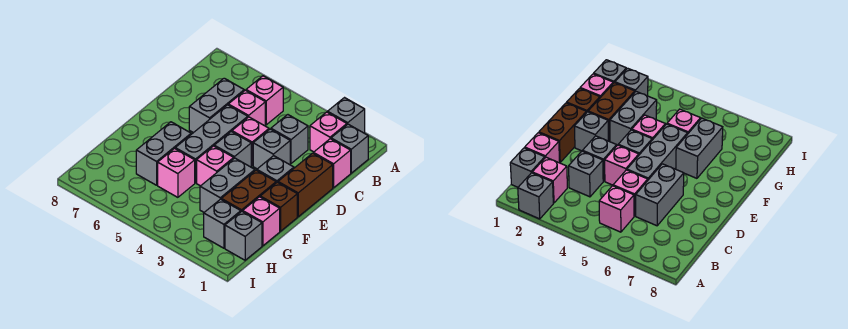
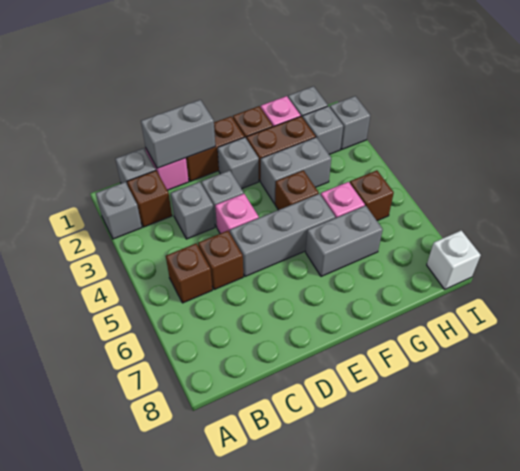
pink 1x1 brick [310,112,347,152] -> brown 1x1 brick [127,171,172,227]
pink 1x1 brick [246,76,283,125] -> brown 1x1 brick [166,243,212,303]
pink 1x1 brick [228,90,265,126] -> brown 1x1 brick [198,231,243,290]
grey 1x2 brick [189,78,244,133] -> grey 1x2 brick moved to [141,100,215,168]
grey 1x1 brick [214,132,251,167] -> grey 1x1 brick moved to [330,96,370,149]
pink 1x1 brick [197,146,234,186] -> brown 1x1 brick [275,170,319,210]
none -> brown 1x1 brick [350,170,394,221]
none -> white 1x1 brick [427,231,481,289]

